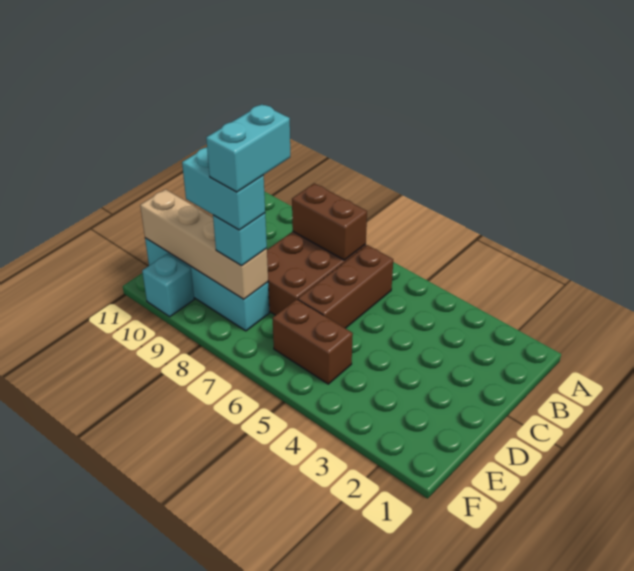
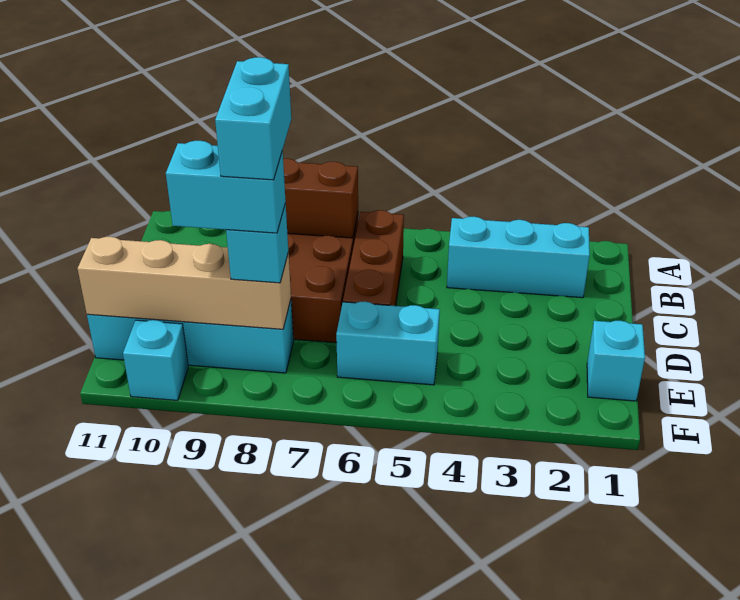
none -> cyan 1x3 brick [447,217,590,298]
none -> cyan 1x1 brick [587,321,645,401]
brown 1x2 brick [273,299,353,384] -> cyan 1x2 brick [336,302,440,385]

